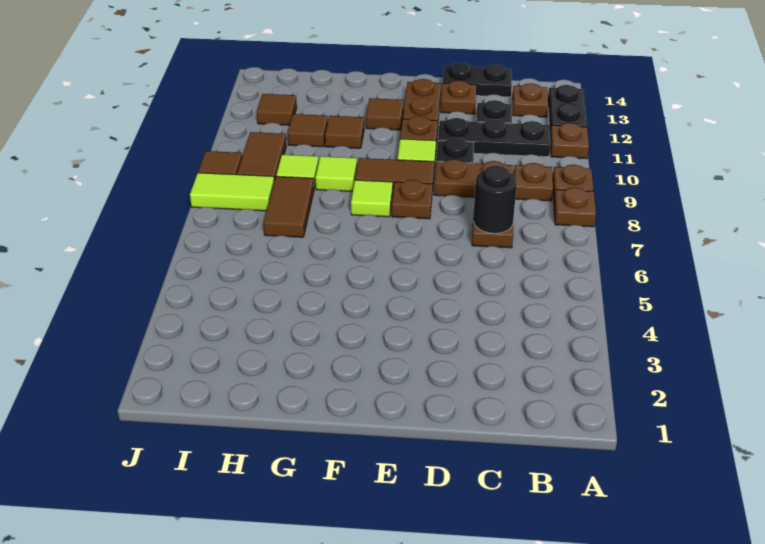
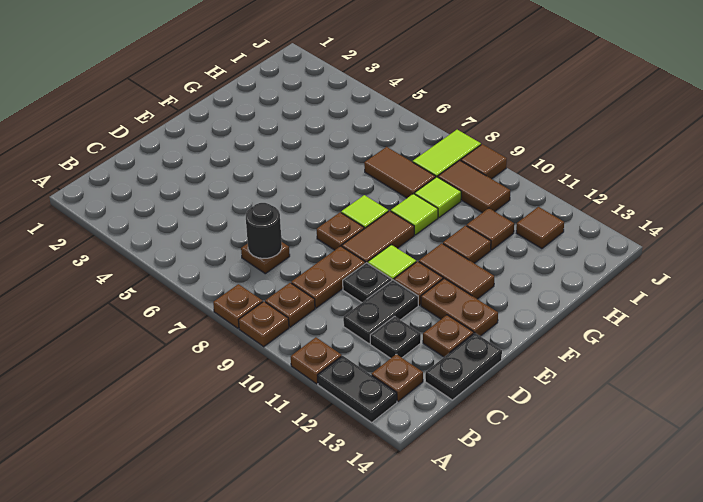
black 1x3 plate [438,118,551,157] -> black 1x2 plate [343,280,418,344]
brown 1x1 tile [366,98,403,130] -> brown 1x2 tile [419,243,494,299]

